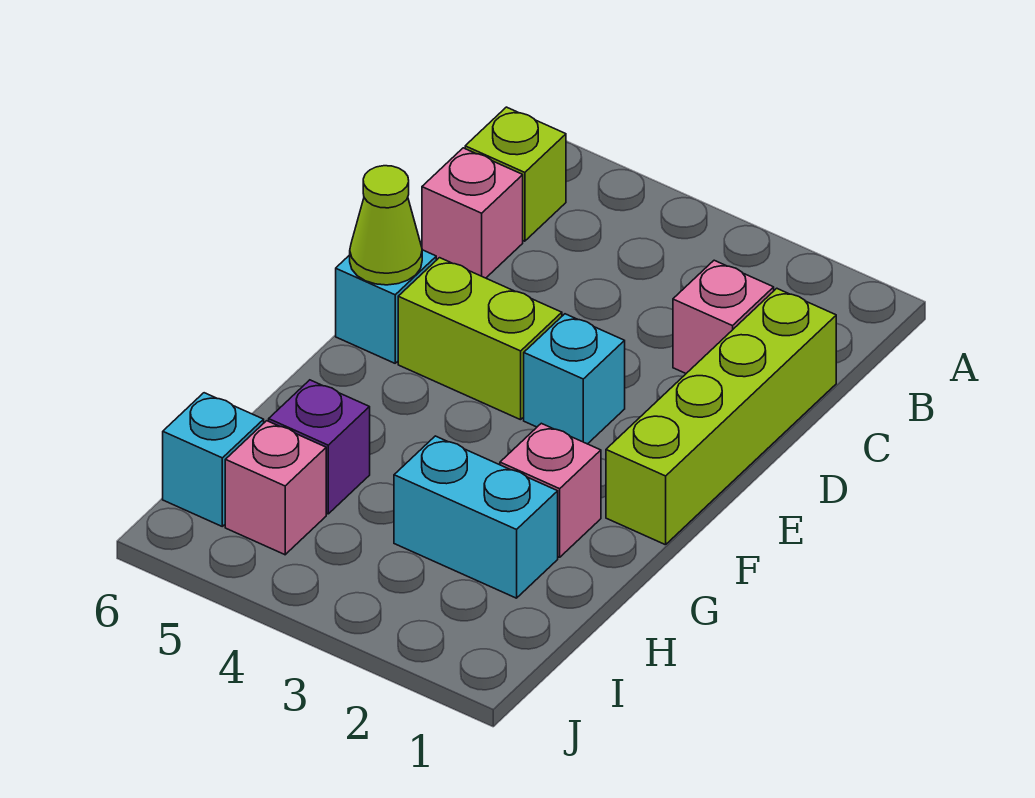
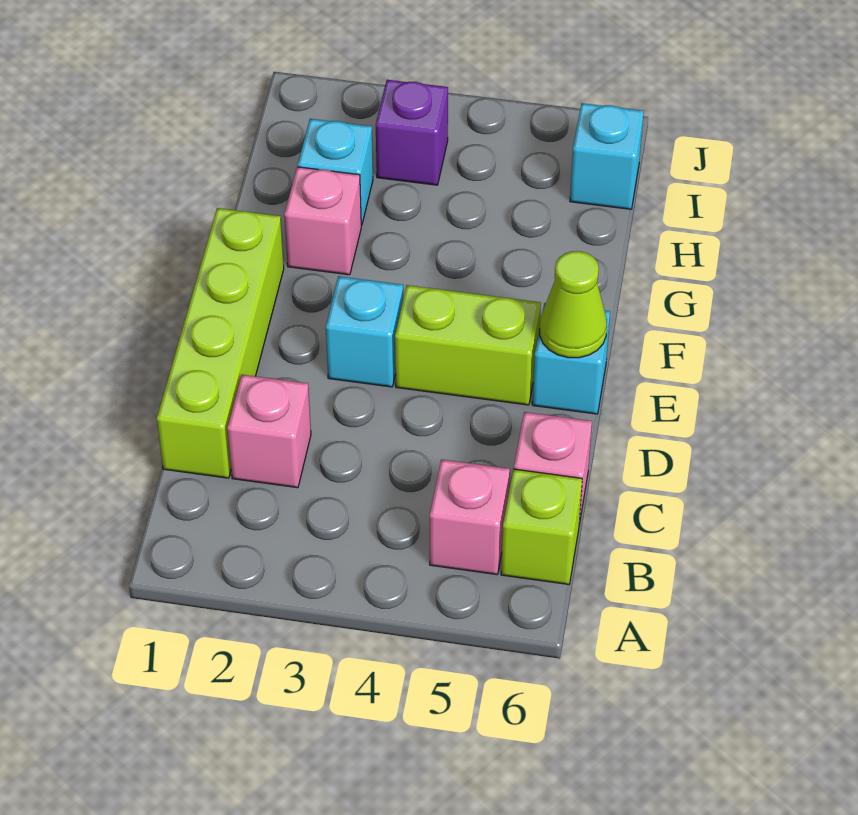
cyan 1x2 brick [394,436,558,598] -> cyan 1x1 brick [298,119,373,225]
purple 1x1 brick [269,380,370,514] -> purple 1x1 brick moved to [376,80,448,185]
pink 1x1 brick [225,421,326,555] -> pink 1x1 brick moved to [430,459,510,574]

